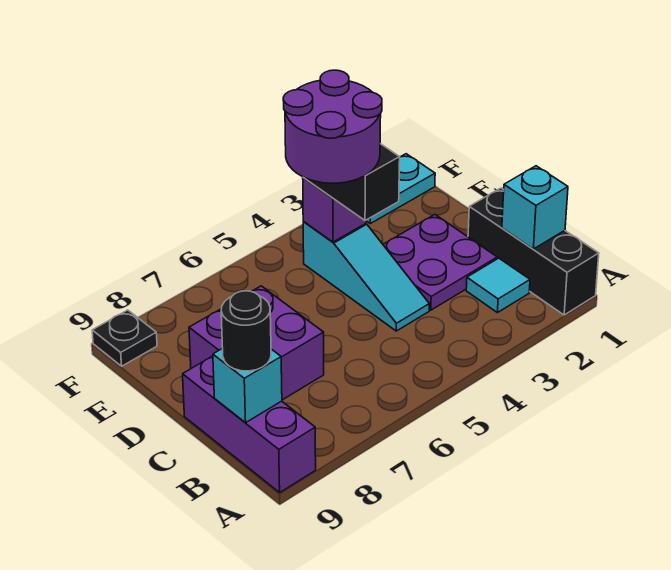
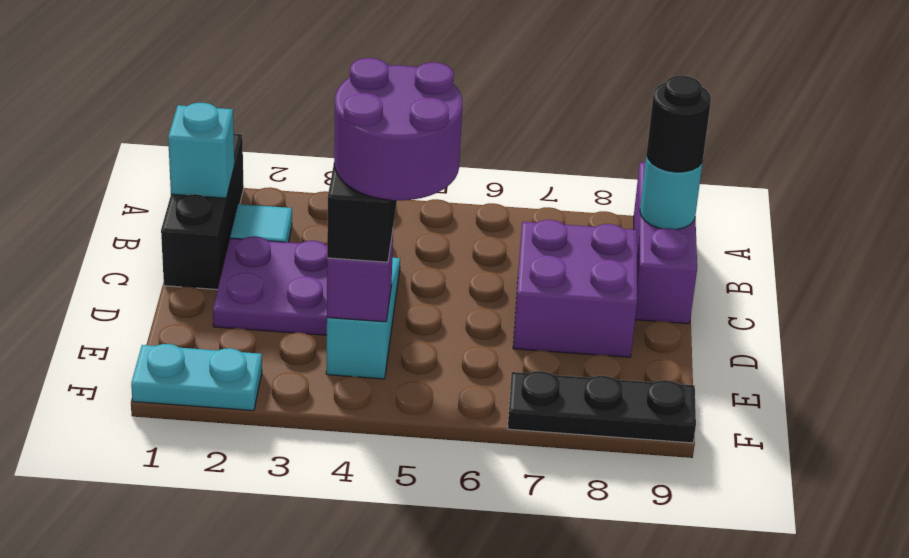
cyan 1x1 brick [213,348,282,423] -> cyan 1x1 round brick [640,155,703,230]
black 1x1 plate [92,310,157,366] -> black 1x3 plate [508,371,696,443]

